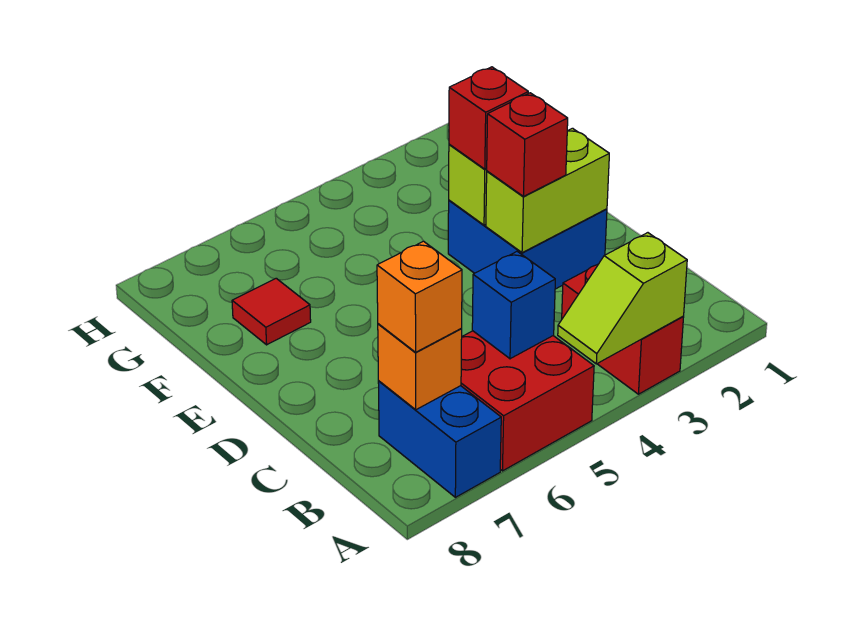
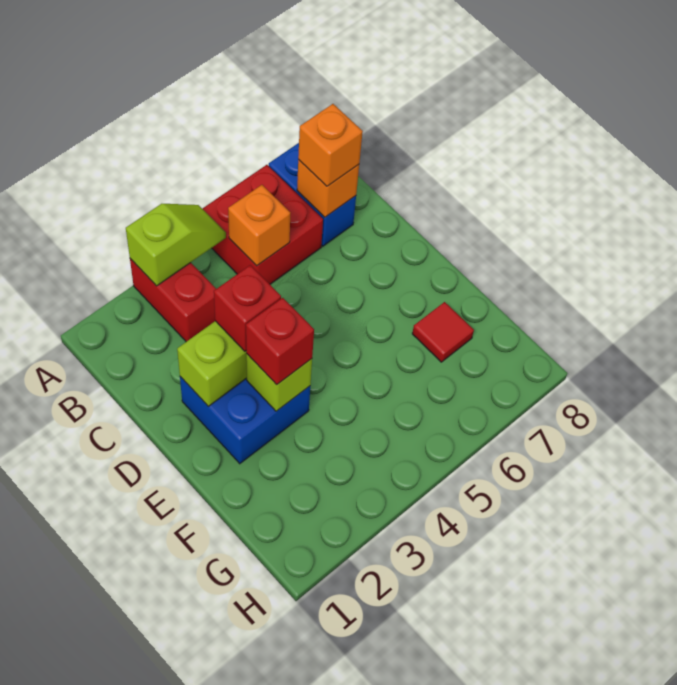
blue 1x1 brick [472,252,555,359] -> orange 1x1 brick [228,185,290,266]

